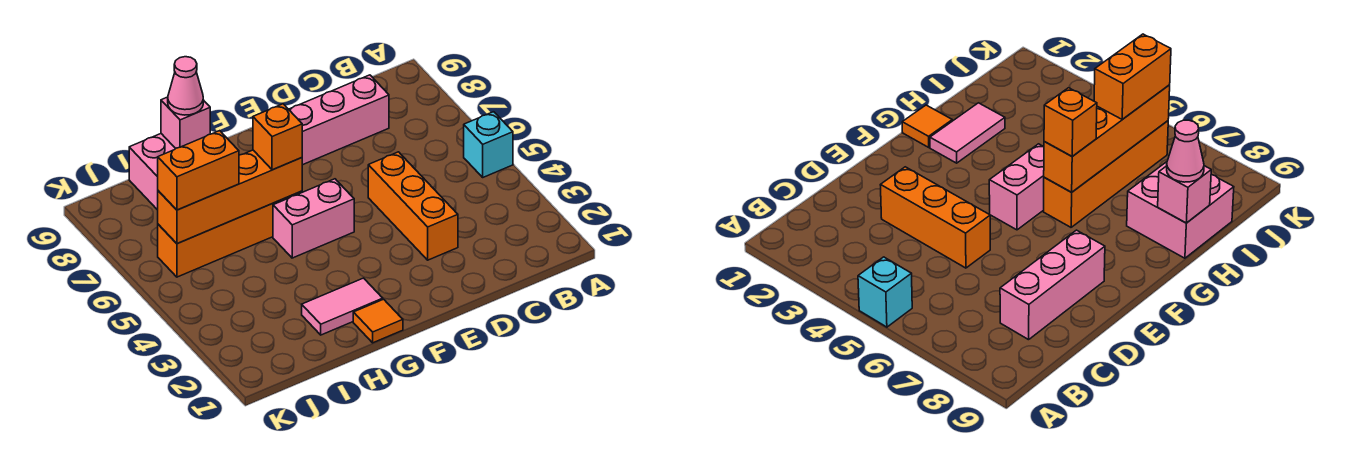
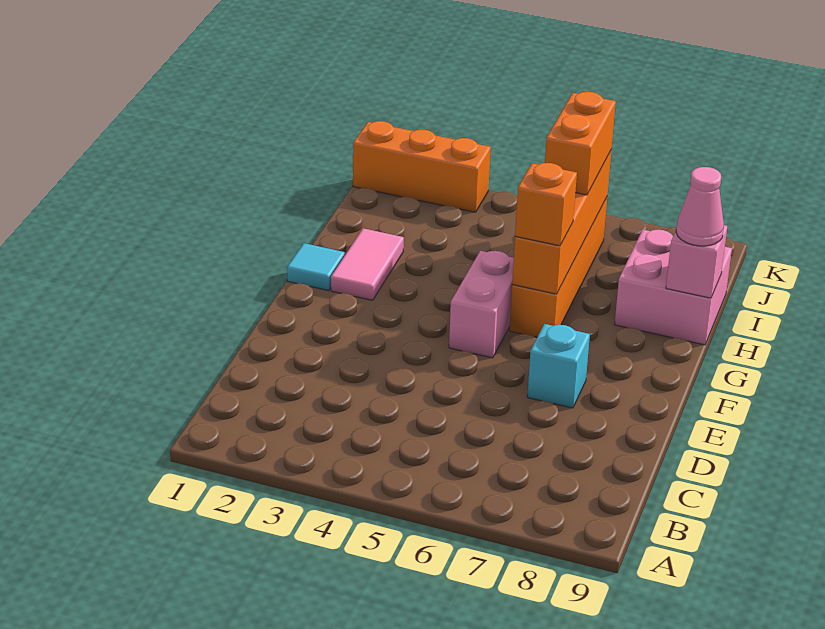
cyan 1x1 brick [464,112,513,177] -> cyan 1x1 brick moved to [527,324,590,408]
pink 1x3 brick [289,75,389,165] -> none
orange 1x3 brick [368,152,458,260] -> orange 1x3 brick moved to [353,121,491,212]
orange 1x1 tile [353,299,403,343] -> cyan 1x1 tile [287,243,345,291]

